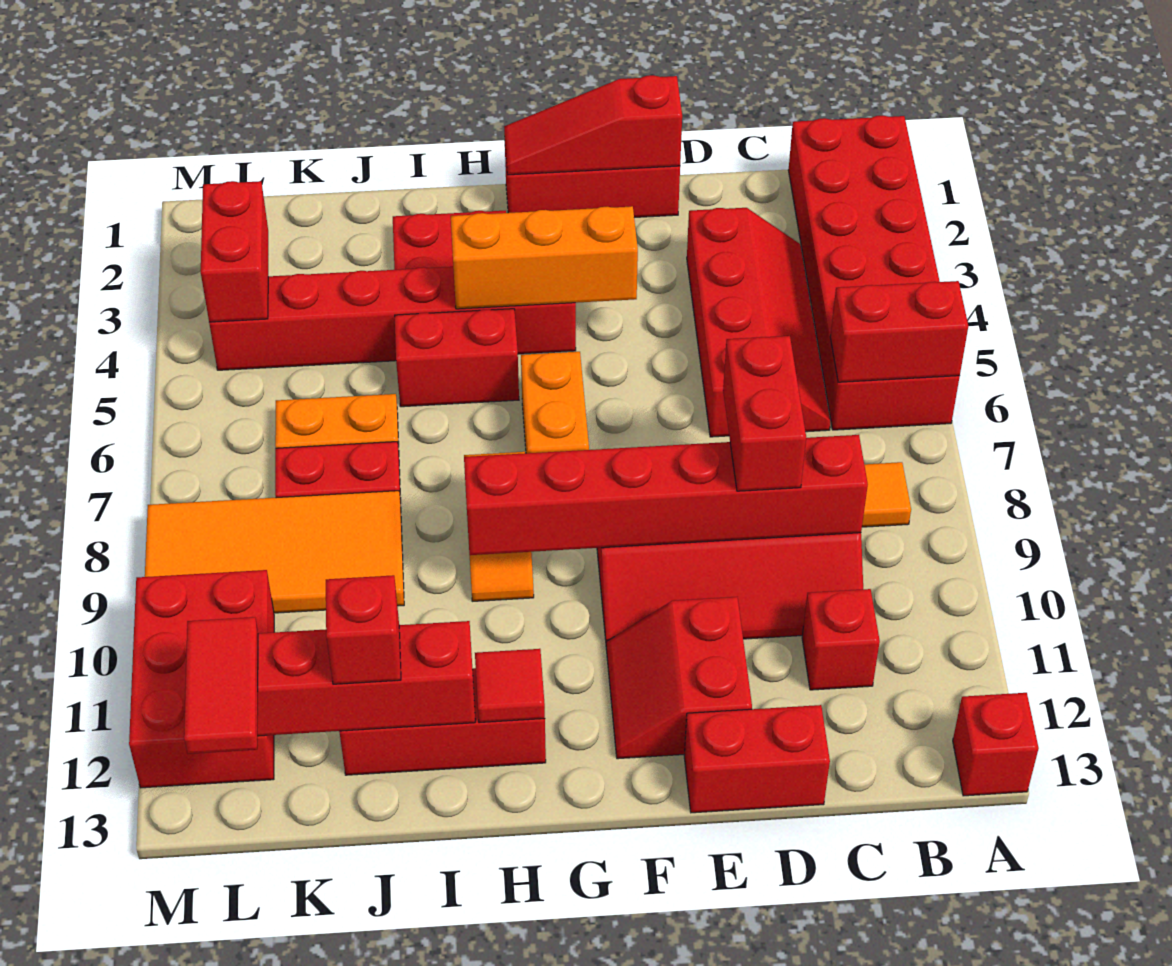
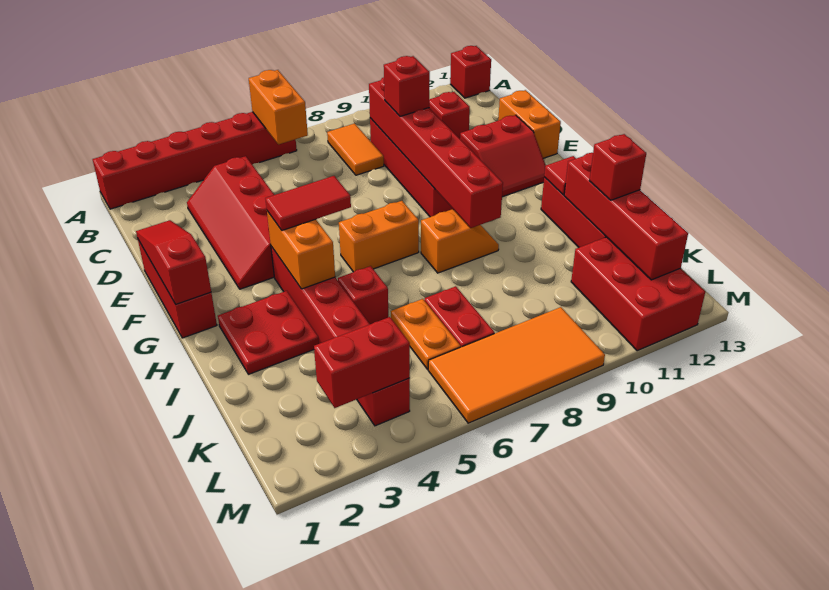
red 2x6 brick [788,116,960,430] -> red 1x6 brick [93,112,297,209]
red 1x2 brick [830,281,968,382] -> orange 1x2 brick [249,70,308,144]
red 2x4 slope [687,208,830,437] -> red 2x4 slope turned to [187,156,274,289]
red 1x2 brick [723,336,806,491] -> red 1x1 brick [384,56,430,116]
red 1x2 brick [684,705,830,813] -> orange 1x2 brick [498,90,561,158]
red 1x3 slope [504,75,682,175] -> red 1x3 slope turned to [136,220,211,304]
orange 1x3 brick [451,206,638,309] -> orange 1x2 brick [267,211,335,289]
red 1x2 brick [395,309,519,407] -> red 1x1 brick [338,266,388,324]
orange 2x4 tile [145,491,404,613] -> orange 2x4 tile turned to [428,307,605,423]
red 2x3 brick [129,570,274,788] -> red 2x3 brick turned to [571,237,705,351]
red 1x2 tile [184,617,258,754] -> red 1x2 tile moved to [265,176,351,230]

